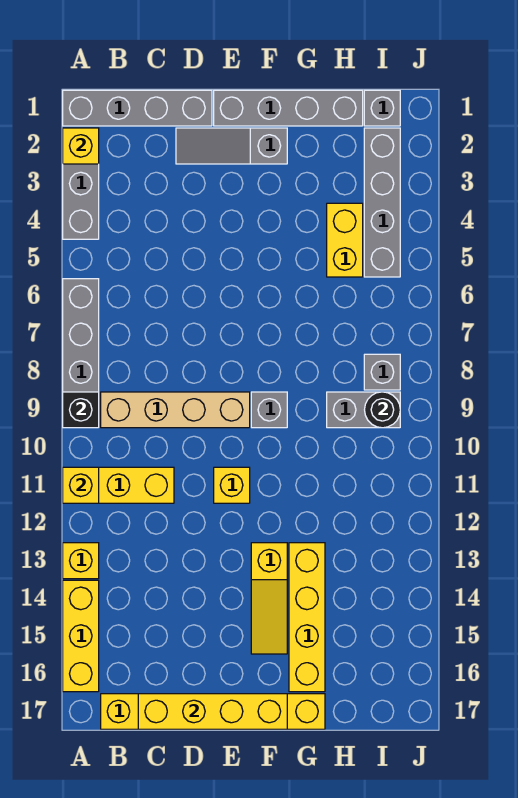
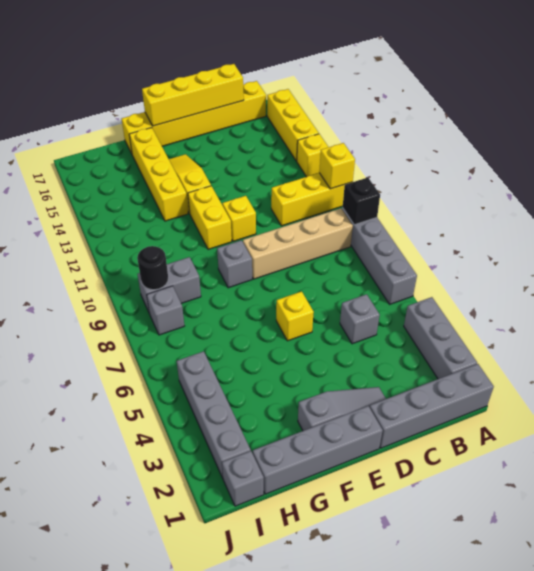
yellow 1x1 brick [63,128,99,164] -> yellow 1x1 brick moved to [276,291,314,341]
none -> grey 1x1 brick [340,294,380,344]
yellow 1x2 brick [327,203,363,277] -> yellow 1x2 brick moved to [188,186,232,249]

